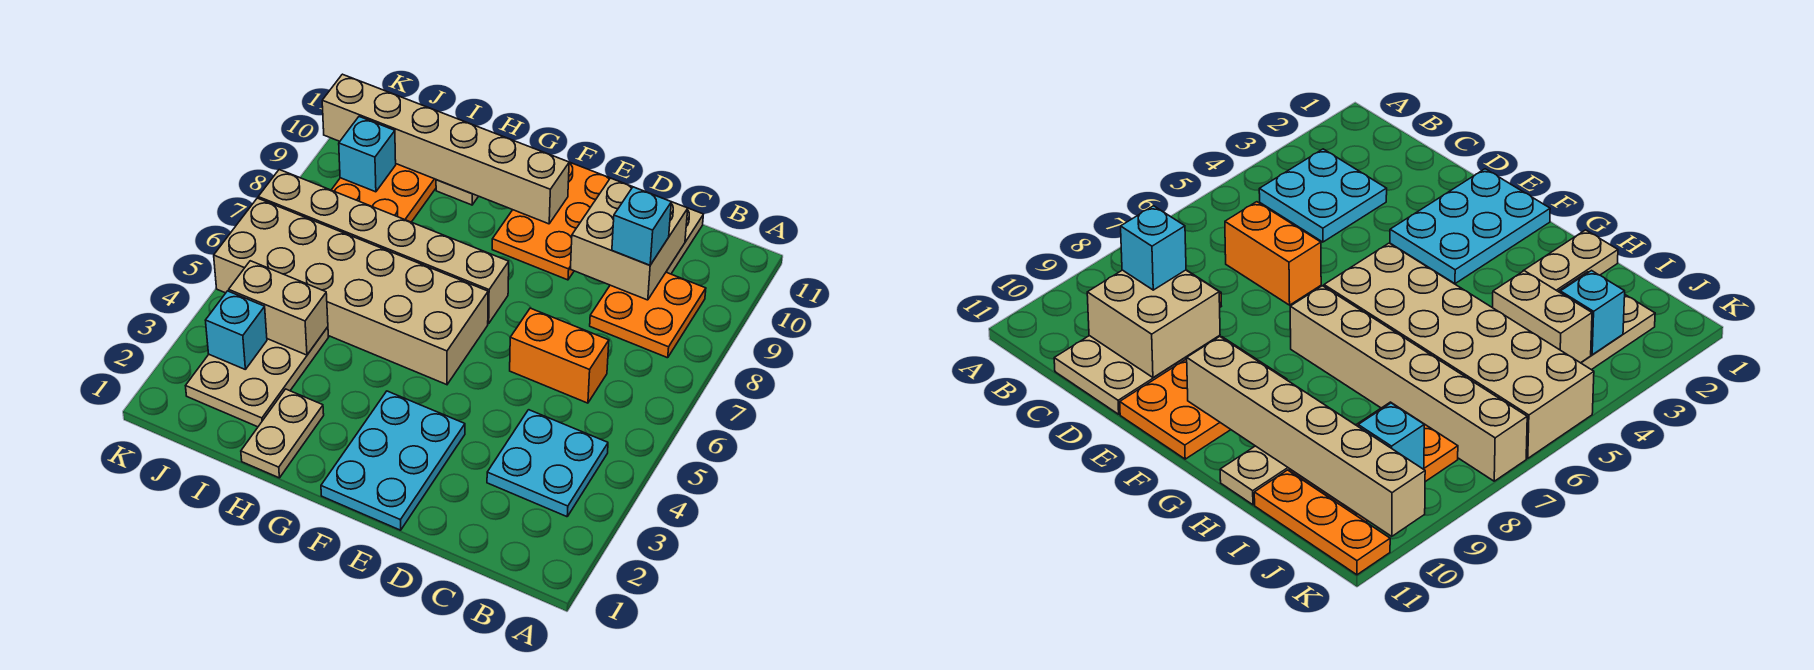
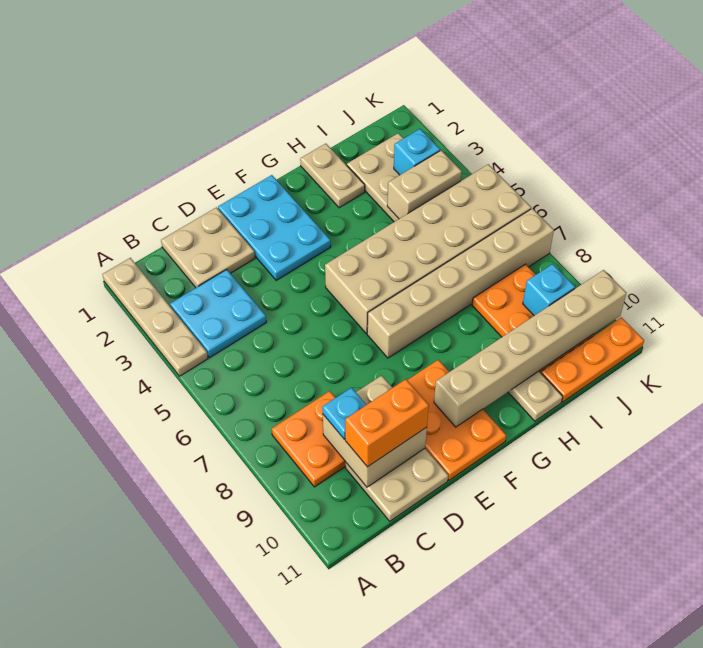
none -> tan 1x4 plate [103,258,208,376]
none -> tan 2x2 plate [161,207,255,287]
orange 1x2 brick [510,308,609,403] -> orange 1x2 brick moved to [345,379,429,467]
cyan 1x1 brick [612,187,671,265] -> cyan 1x1 plate [322,388,366,439]

